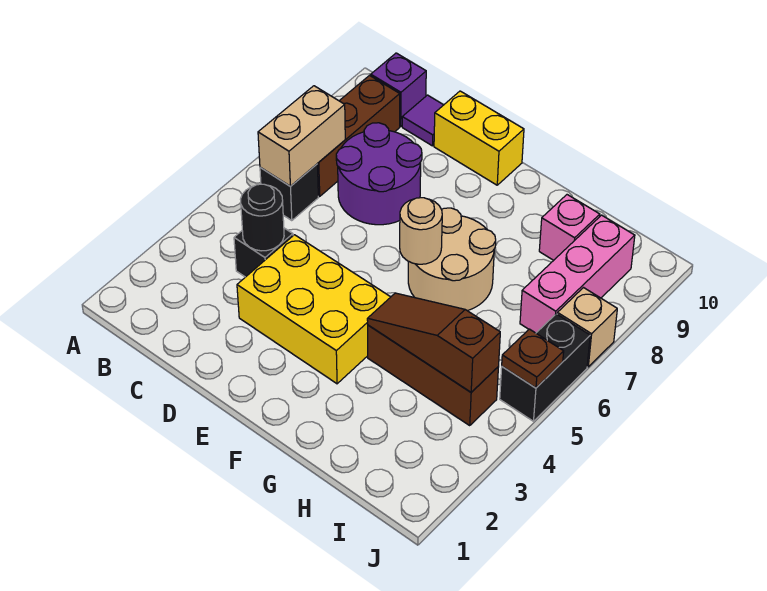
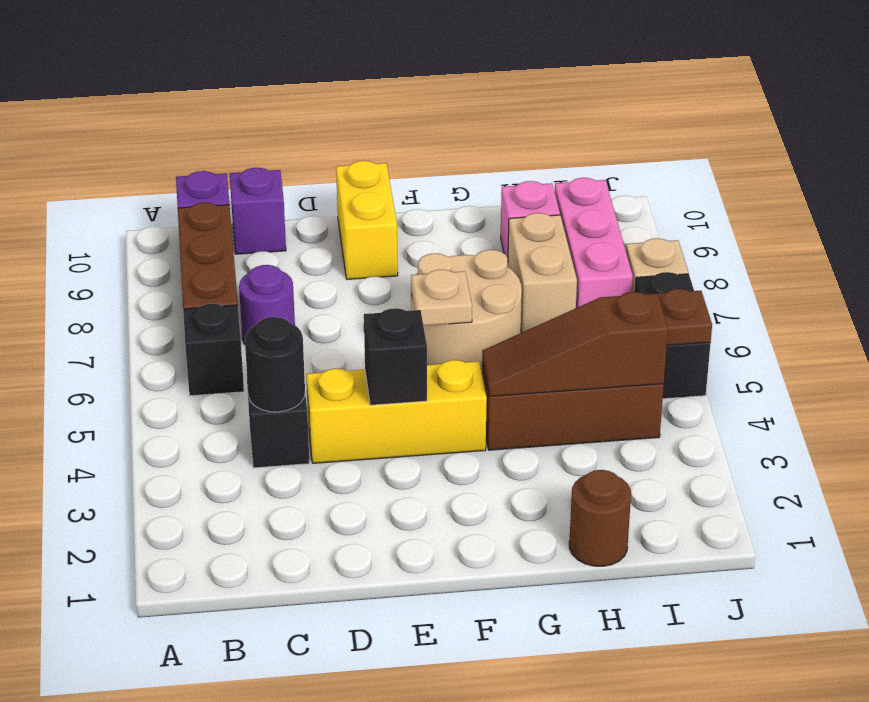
tan 1x2 brick [258,86,345,186] -> tan 1x2 brick moved to [508,213,577,332]
purple 2x2 round brick [336,123,422,225] -> purple 1x1 round brick [239,265,295,344]
purple 1x1 tile [402,95,443,146] -> purple 1x1 brick [230,168,286,254]
yellow 2x3 brick [237,235,390,384] -> yellow 1x3 brick [306,360,487,463]
yellow 1x2 brick [434,91,524,185] -> yellow 1x2 brick turned to [336,161,398,279]
none -> black 1x1 brick [364,308,427,405]
tan 1x1 round brick [400,198,442,264] -> tan 1x1 plate [411,270,472,326]
none -> brown 1x1 round brick [569,470,631,566]

